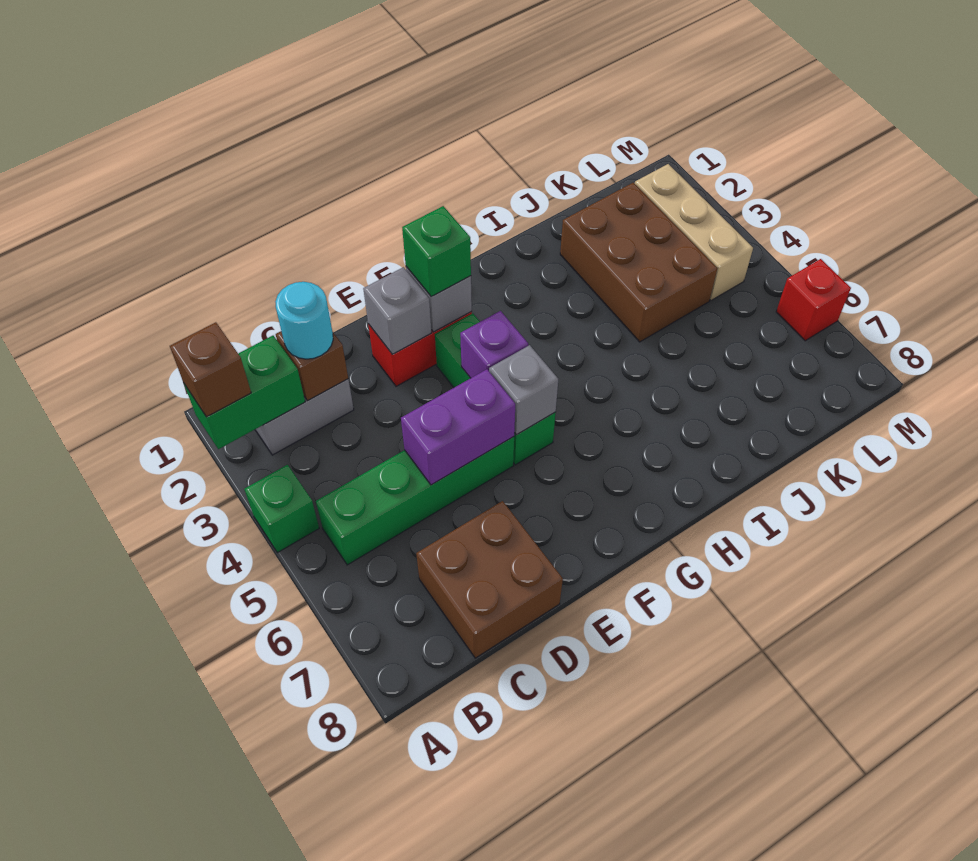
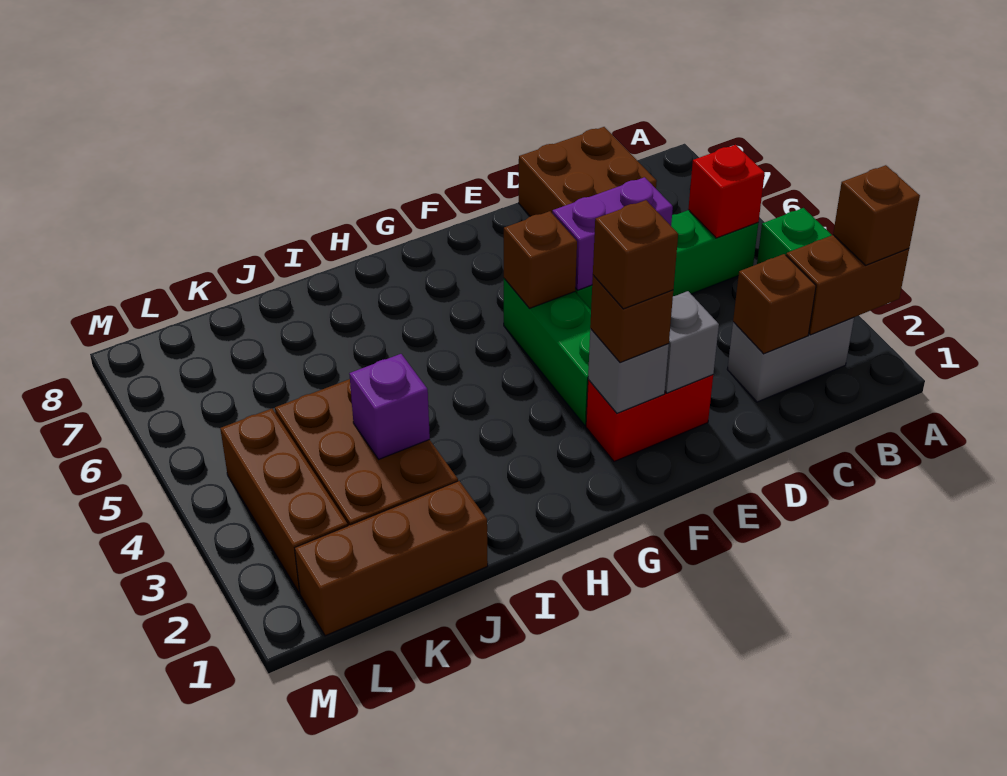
green 1x2 brick [184,336,305,449] -> brown 1x2 brick [786,235,909,335]
cyan 1x1 round brick [275,282,333,359] -> none
green 1x1 brick [402,206,471,297] -> brown 1x1 brick [590,275,673,363]
none -> brown 1x1 brick [593,200,678,309]
purple 1x1 brick [460,311,528,378] -> purple 1x1 brick moved to [349,354,430,459]
grey 1x1 brick [489,345,558,435] -> brown 1x1 brick [504,211,577,308]
none -> brown 1x3 brick [295,481,488,636]
tan 1x3 brick [635,164,753,300] -> brown 1x3 brick [220,409,348,593]
red 1x1 brick [776,259,851,341] -> red 1x1 brick moved to [688,145,765,238]

